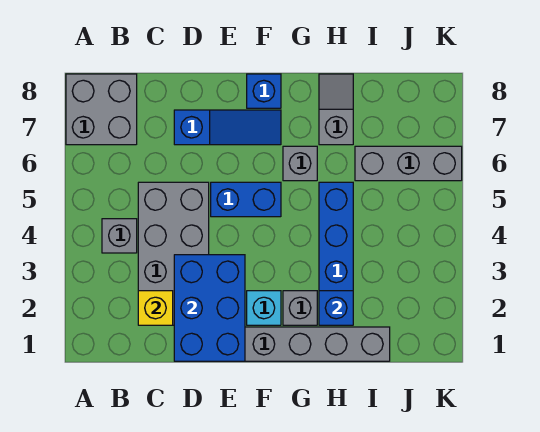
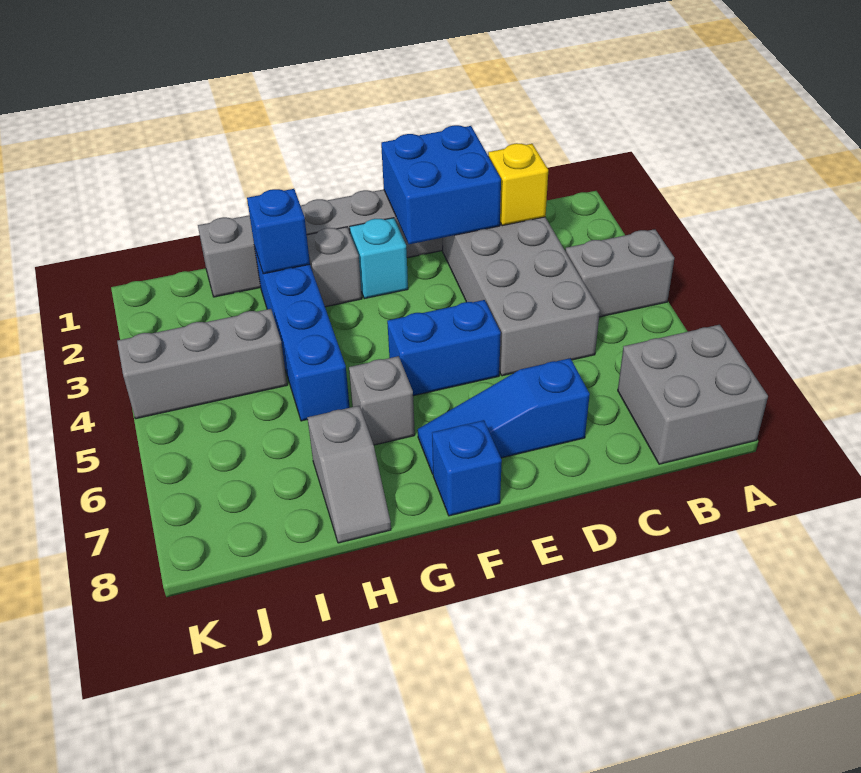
grey 1x1 brick [102,219,137,253] -> grey 1x2 brick [565,229,674,317]
blue 2x3 brick [174,255,245,361] -> blue 2x2 brick [381,125,501,244]
grey 1x3 brick [355,146,462,181] -> grey 1x3 brick moved to [117,309,287,419]

